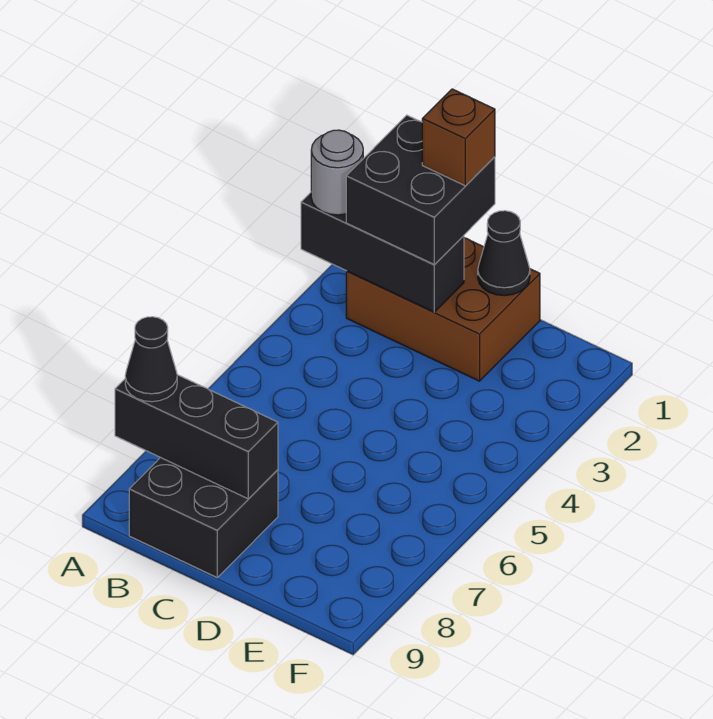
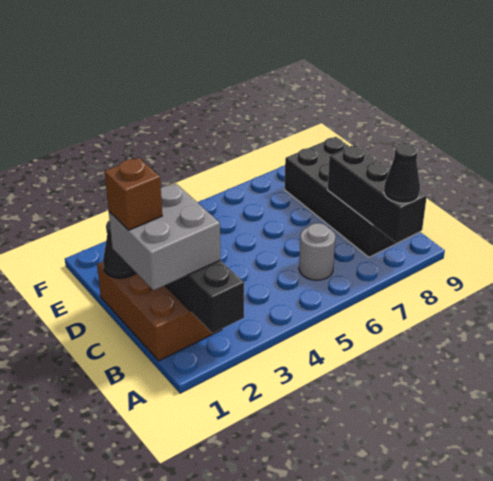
grey 1x1 round brick [311,130,363,215] -> grey 1x1 round brick moved to [299,223,335,280]
black 2x2 brick [346,115,495,265] -> grey 2x2 brick [109,184,221,291]
black 2x2 brick [129,457,278,577] -> black 2x4 brick [284,137,420,257]

